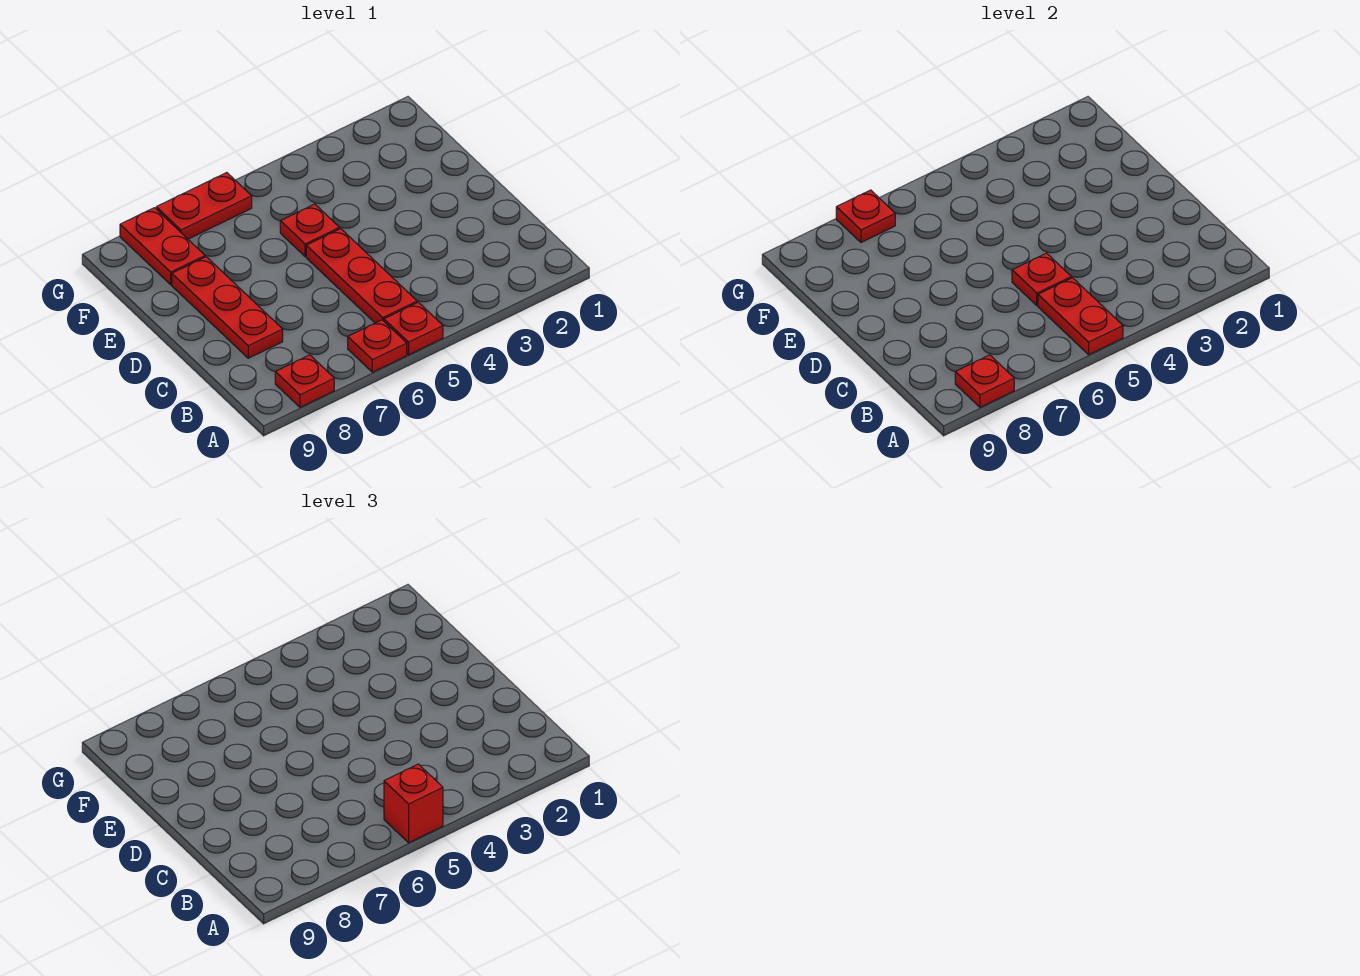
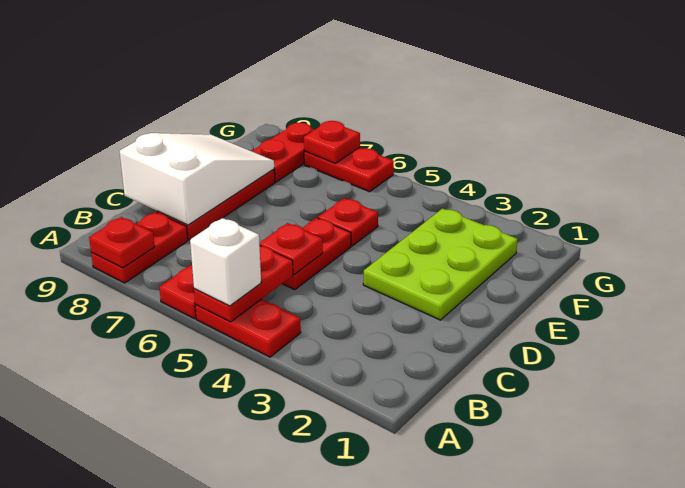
red 1x1 plate [384,302,443,355] -> red 1x2 plate [195,299,301,357]
red 1x1 brick [384,764,443,843] -> white 1x1 brick [190,218,261,306]
red 1x1 plate [275,355,334,407] -> red 1x2 plate [91,212,188,283]
red 1x3 plate [306,229,417,323] -> red 1x2 plate [282,218,351,290]
none -> white 2x3 slope [120,133,274,225]
none -> lime 2x3 plate [363,209,518,320]

